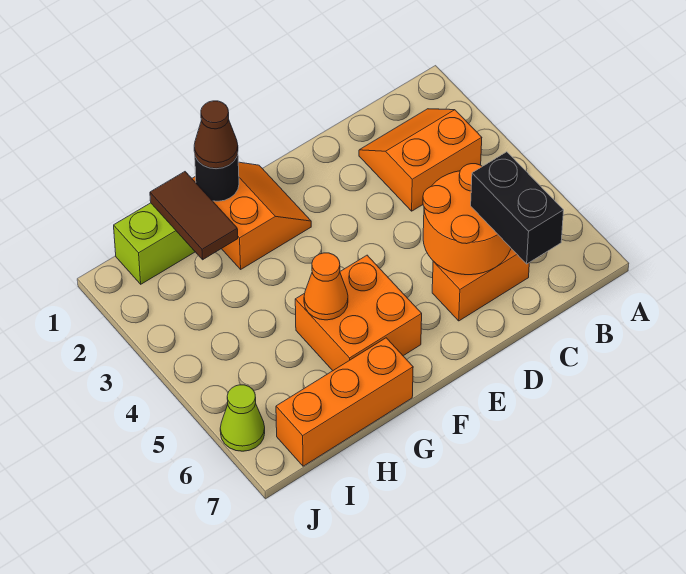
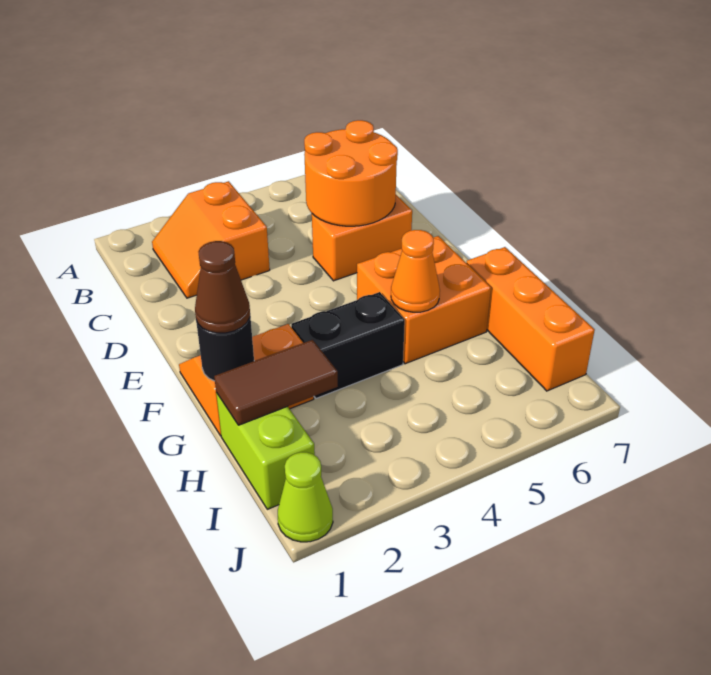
orange 1x2 brick [432,249,529,321] -> orange 1x2 brick turned to [312,195,412,281]
black 1x2 brick [471,152,564,264] -> black 1x2 brick moved to [291,292,405,398]
lime 1x1 cone [220,385,265,451] -> lime 1x1 cone moved to [278,452,333,542]

